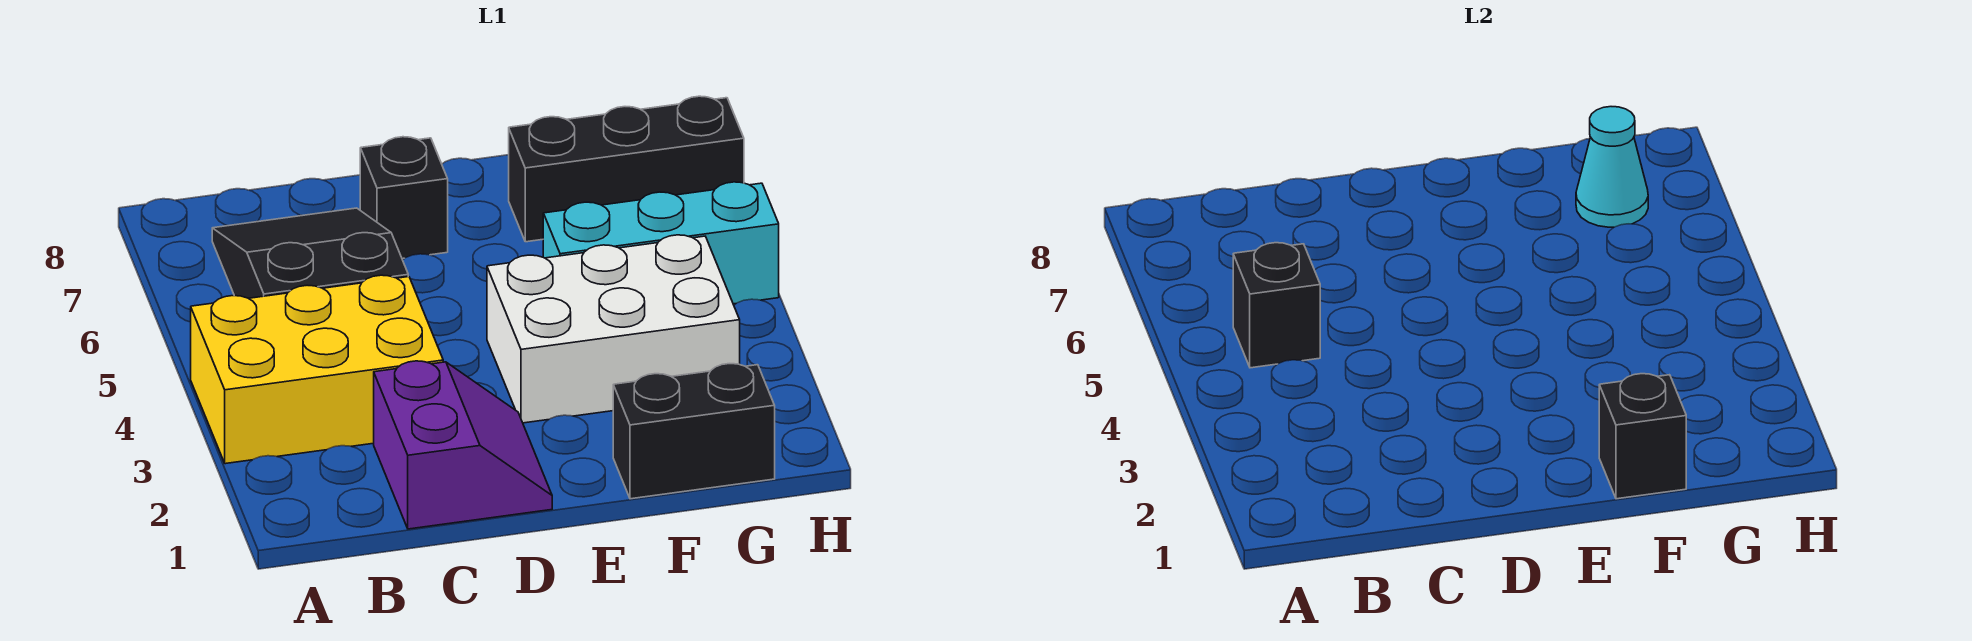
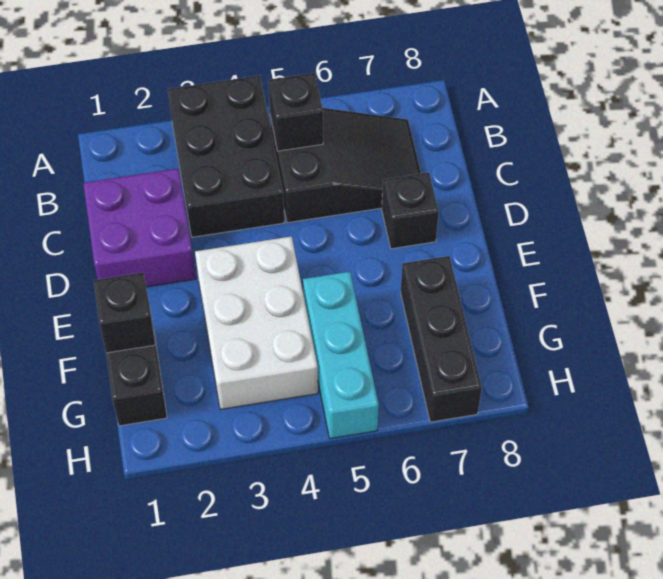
yellow 2x3 brick [191,275,443,464] -> black 2x3 brick [168,75,285,237]
purple 2x2 slope [374,361,552,529] -> purple 2x2 brick [83,169,196,287]
cyan 1x1 cone [1576,107,1648,227] -> none

